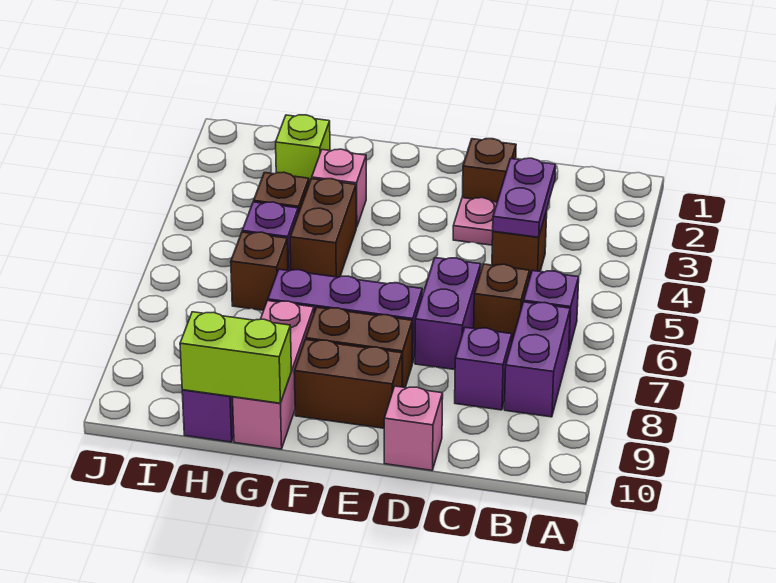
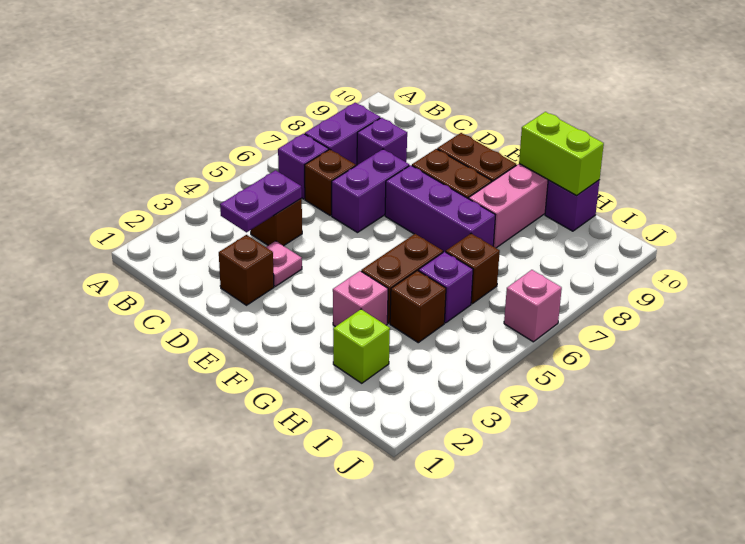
pink 1x1 brick [384,386,443,470] -> pink 1x1 brick moved to [504,270,562,342]

